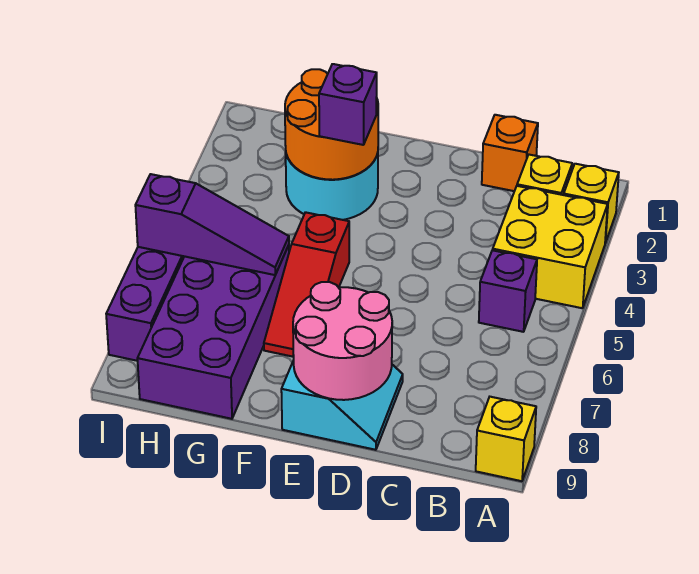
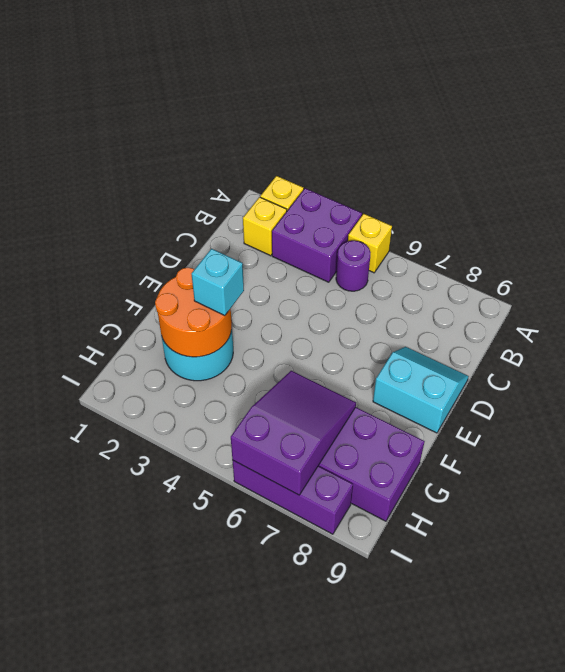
yellow 2x2 brick [493,186,608,308] -> purple 2x2 brick [272,188,362,282]
yellow 1x1 brick [476,397,536,481] -> yellow 1x1 brick moved to [348,214,392,273]
purple 1x1 brick [479,250,537,332] -> purple 1x1 round brick [336,241,371,291]
orange 1x1 brick [482,115,538,191] -> none
pink 2x2 round brick [293,282,392,400] -> none
purple 1x1 brick [319,64,377,145] -> cyan 1x1 brick [192,249,244,316]
red 1x3 slope [264,212,349,357] -> none
purple 1x3 slope [135,174,289,275] -> purple 2x3 slope [231,371,356,495]

